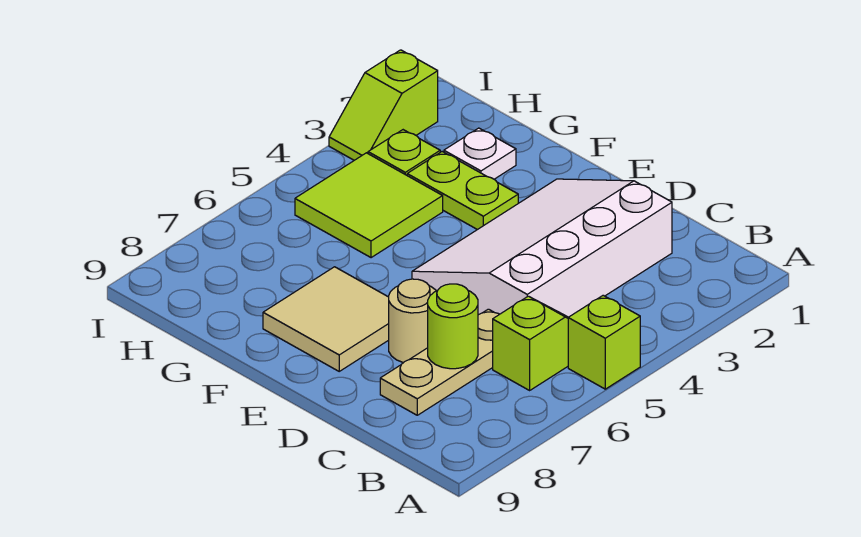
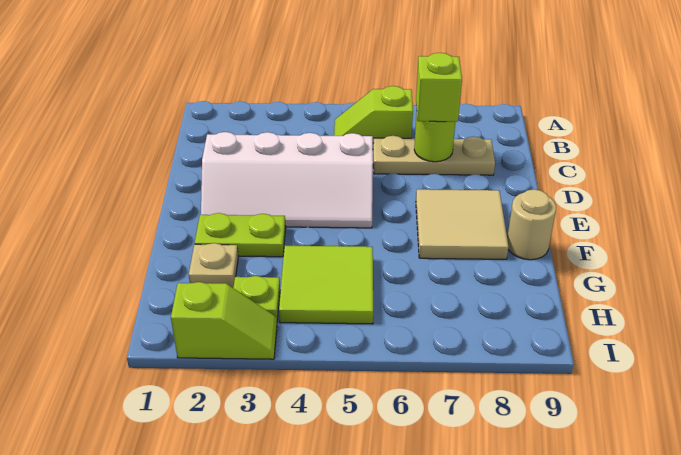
lime 1x1 brick [568,295,640,389] -> lime 1x1 brick moved to [416,53,462,122]
white 3x4 slope [412,179,672,317] -> white 2x4 slope [201,132,373,228]
tan 1x1 round brick [389,279,436,363] -> tan 1x1 round brick moved to [507,189,556,260]
lime 1x2 plate [407,152,518,230] -> lime 1x2 plate turned to [195,213,286,257]
white 1x1 plate [444,128,516,179] -> tan 1x1 plate [189,243,238,288]

